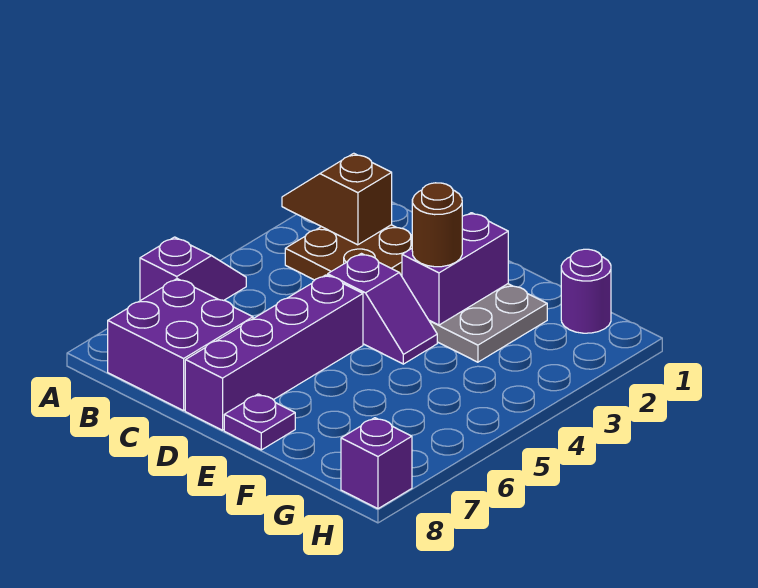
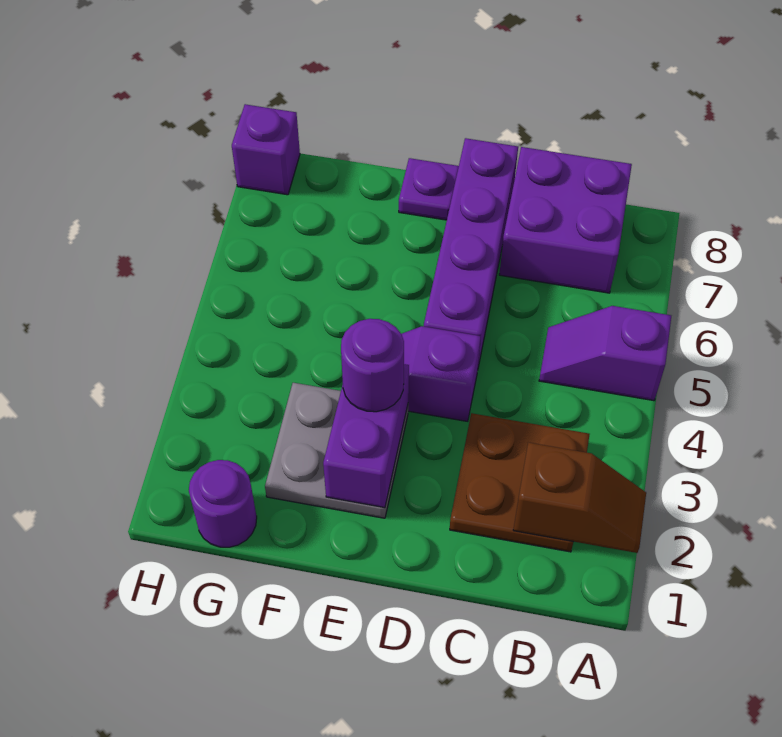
purple 1x2 slope [140,237,246,301] -> purple 1x2 slope turned to [539,306,671,401]
brown 1x1 round brick [412,183,462,267] -> purple 1x1 round brick [341,319,404,412]

